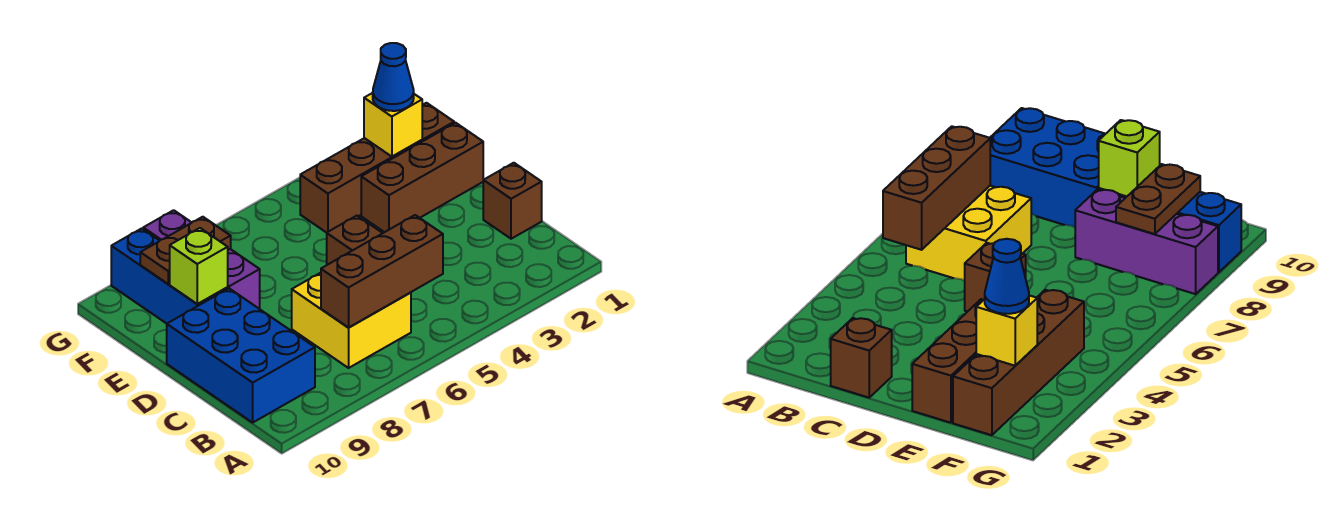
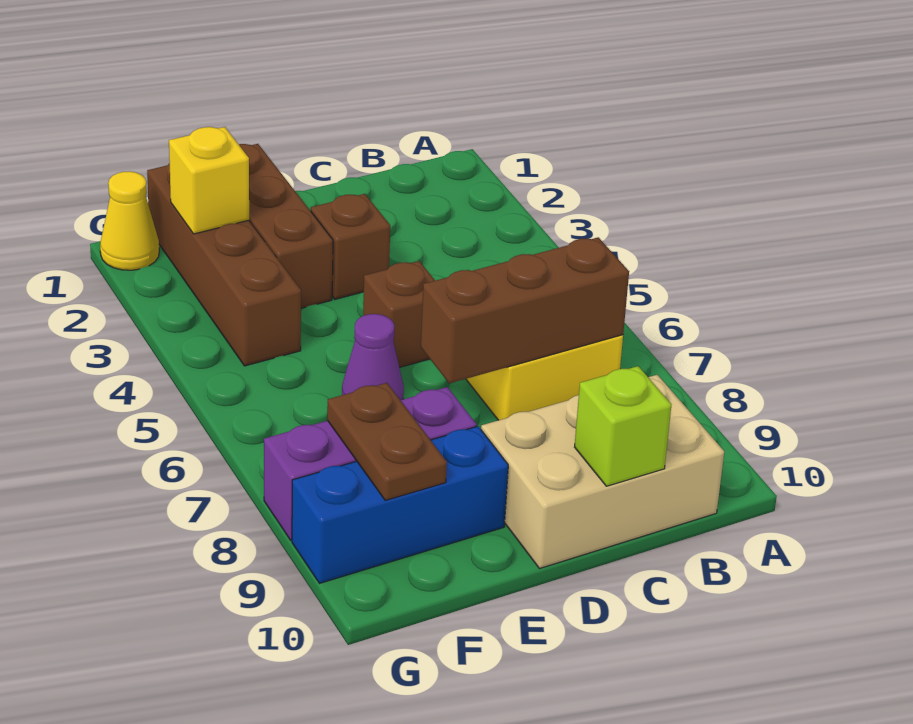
brown 1x3 brick [321,215,443,327] -> brown 1x3 brick turned to [421,237,629,383]
blue 2x3 brick [167,289,315,422] -> tan 2x3 brick [481,375,724,569]
brown 1x1 brick [483,163,542,239] -> brown 1x1 brick moved to [311,194,390,299]
none -> purple 1x1 cone [342,314,404,400]
lime 1x1 brick [170,228,228,304] -> lime 1x1 brick moved to [575,366,672,486]
blue 1x1 cone [373,43,414,111] -> none
none -> yellow 1x1 cone [100,171,159,270]

